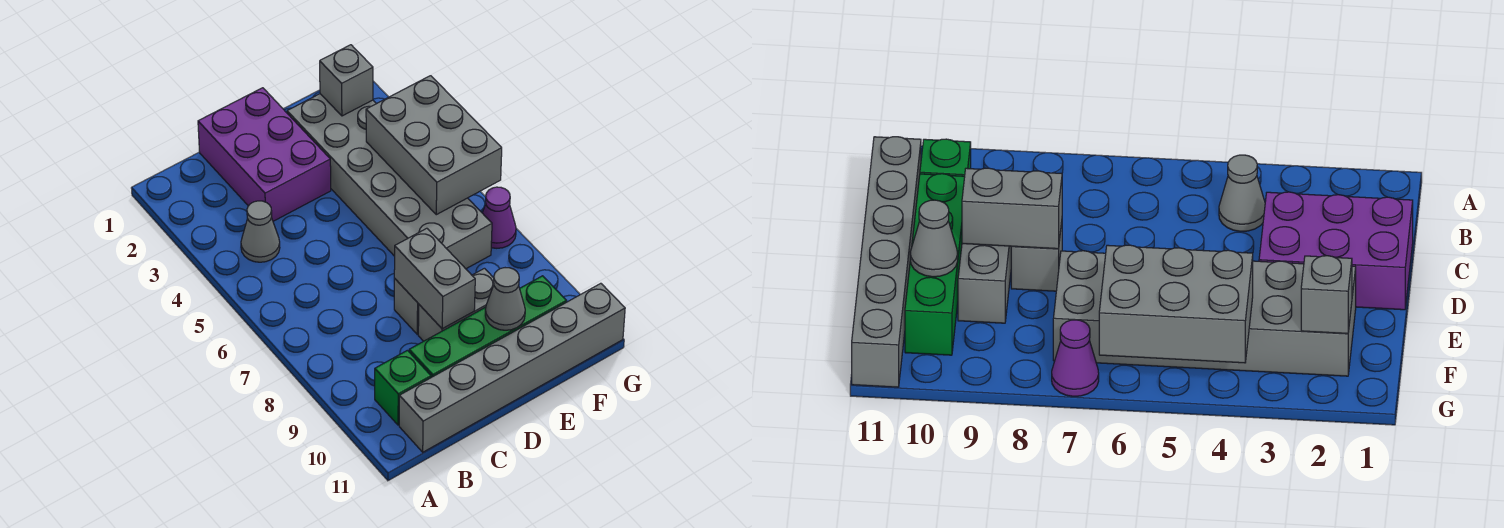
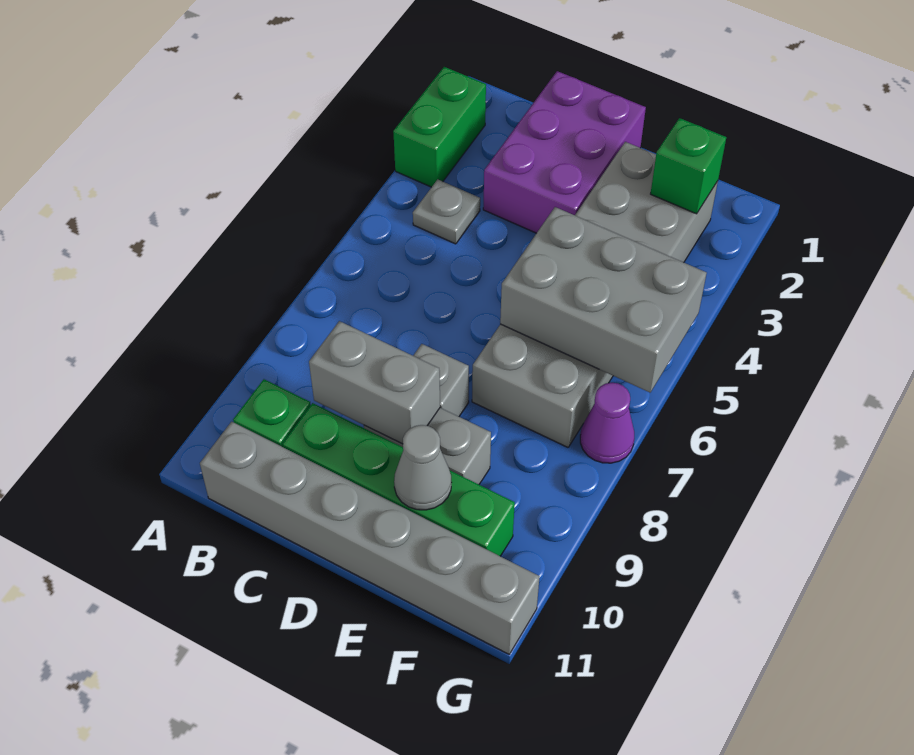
none -> green 1x2 brick [393,67,486,187]
grey 1x1 cone [241,201,280,262] -> grey 1x1 plate [413,179,480,244]
grey 1x2 brick [394,228,475,329] -> grey 1x2 brick turned to [309,321,440,444]
grey 1x1 brick [320,45,373,116] -> green 1x1 brick [651,118,726,214]
grey 2x3 brick [366,76,502,215] -> grey 2x3 brick turned to [500,207,707,393]

